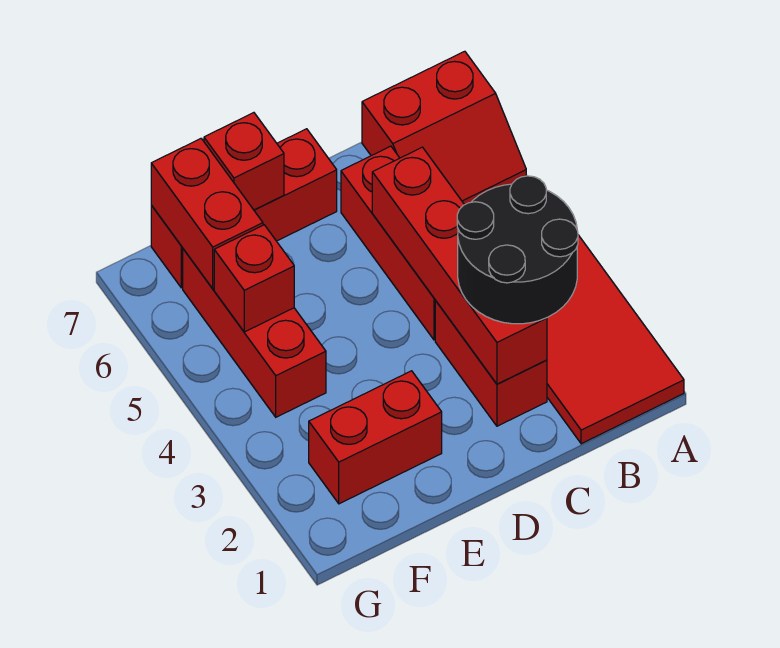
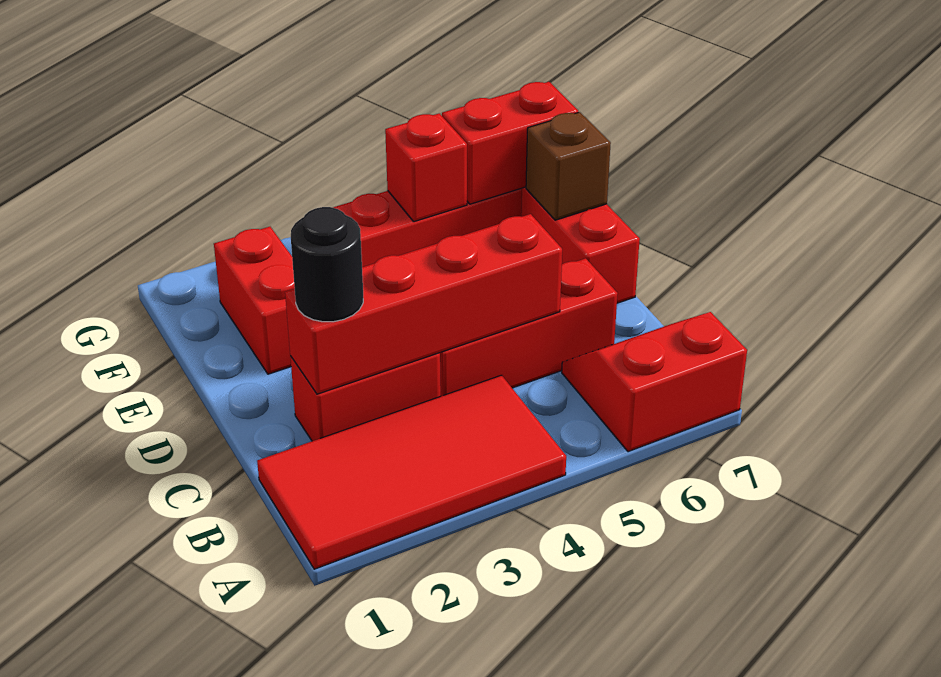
red 2x2 slope [362,51,526,205] -> red 2x2 slope turned to [562,312,747,452]
black 2x2 round brick [457,176,578,324] -> black 1x1 round brick [291,207,363,322]
red 1x1 brick [204,113,284,210] -> brown 1x1 brick [526,112,611,220]

